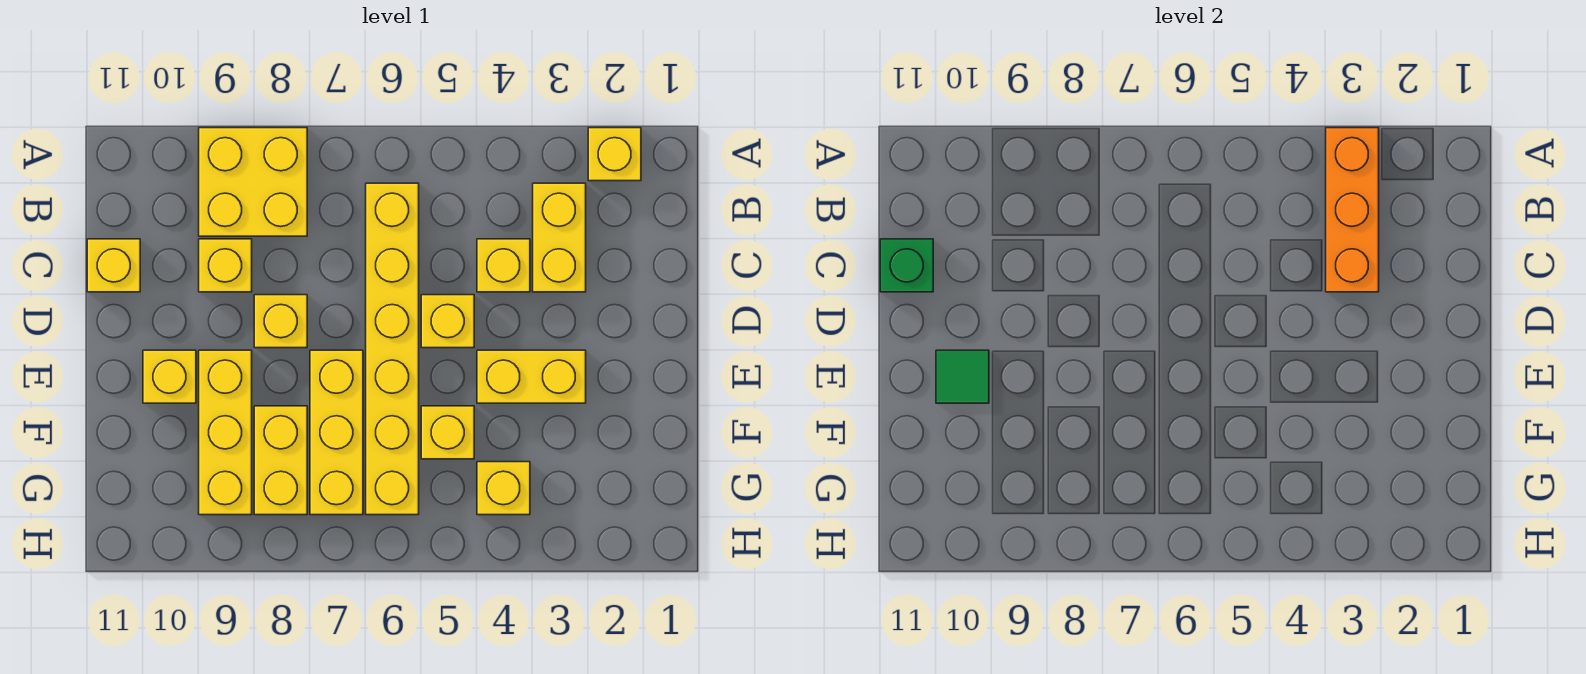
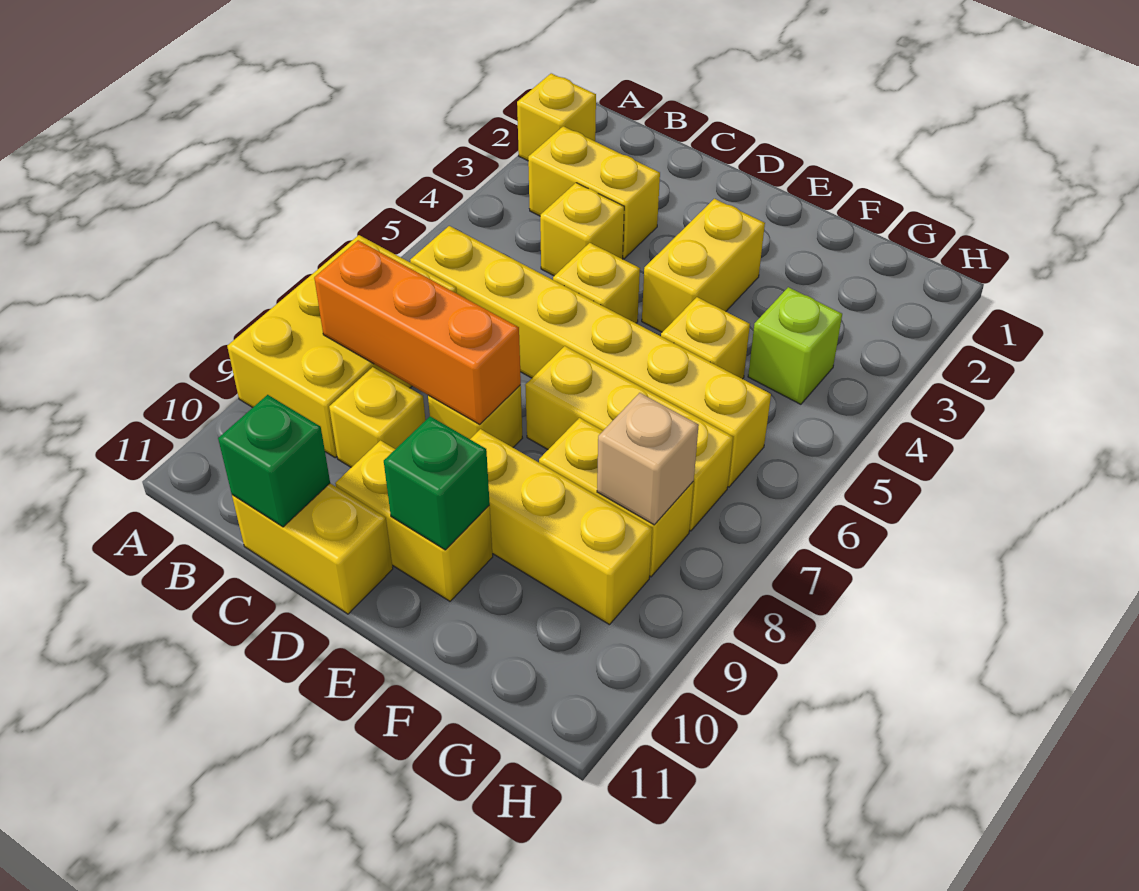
orange 1x3 brick [1326,128,1379,292] -> orange 1x3 brick moved to [314,240,521,424]
yellow 2x2 brick [199,128,307,236] -> yellow 2x3 brick [227,235,457,457]
yellow 1x1 brick [87,239,140,292] -> yellow 1x2 brick [232,483,393,614]
yellow 1x1 brick [143,350,196,403] -> yellow 1x2 brick [335,440,493,601]
green 1x1 tile [936,350,989,403] -> green 1x1 brick [384,416,490,550]
yellow 1x1 brick [477,462,530,515] -> lime 1x1 brick [748,287,842,404]
none -> tan 1x1 brick [597,393,699,525]

